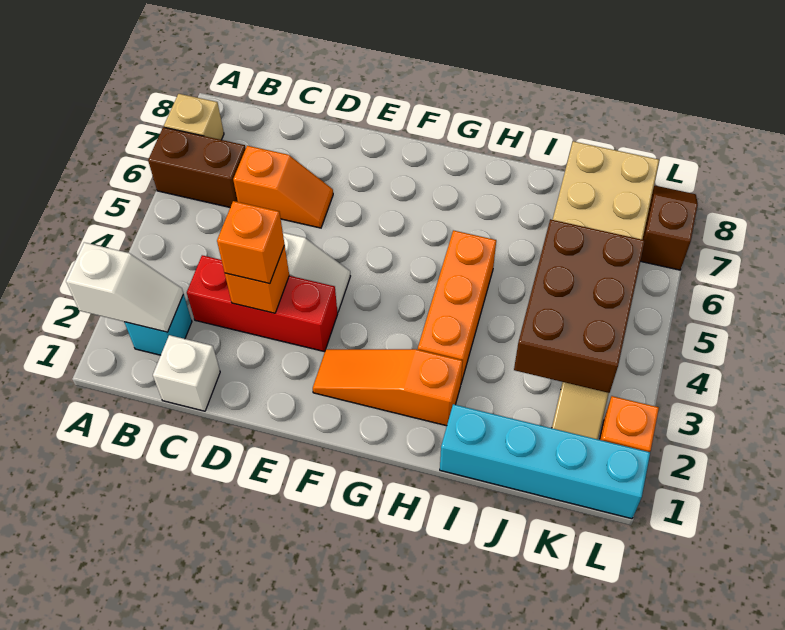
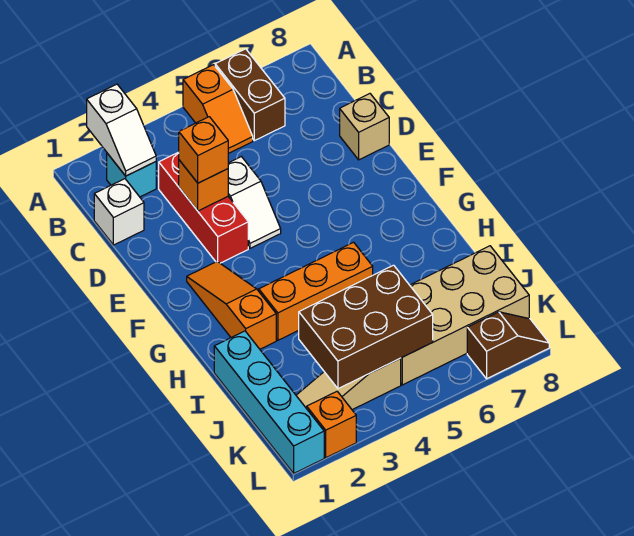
tan 1x1 brick [164,94,224,140] -> tan 1x1 brick moved to [340,94,389,160]
orange 1x2 slope [233,146,333,228] -> orange 1x2 slope moved to [183,65,253,154]

